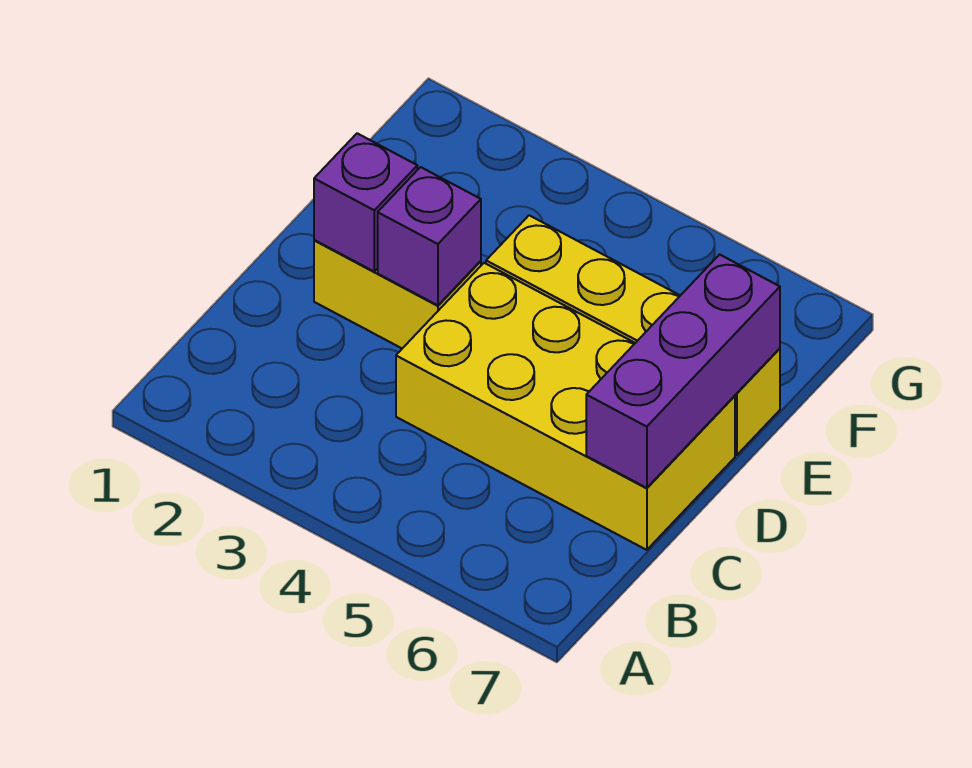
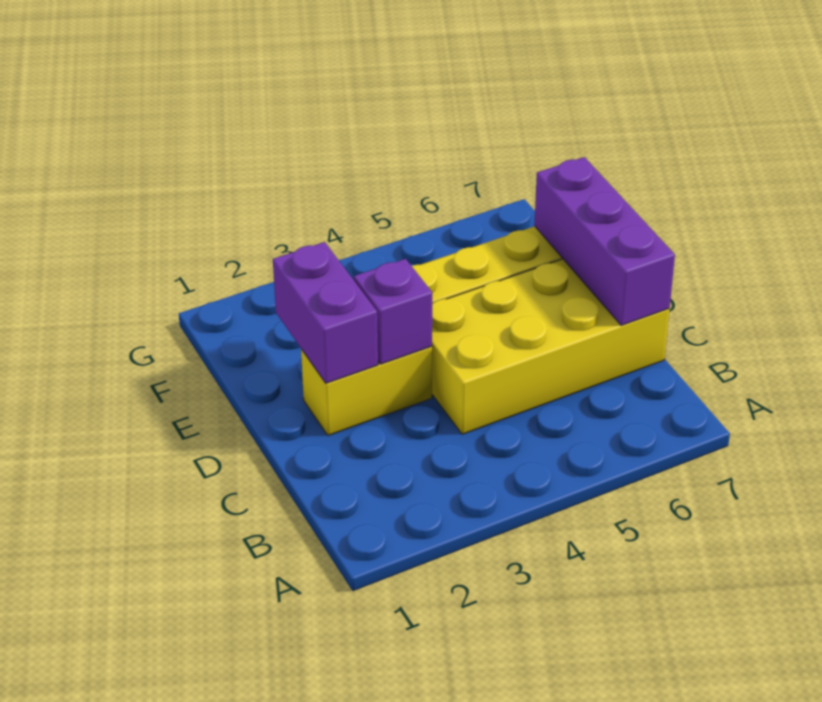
purple 1x1 brick [314,133,417,272] -> purple 1x2 brick [273,242,378,383]

